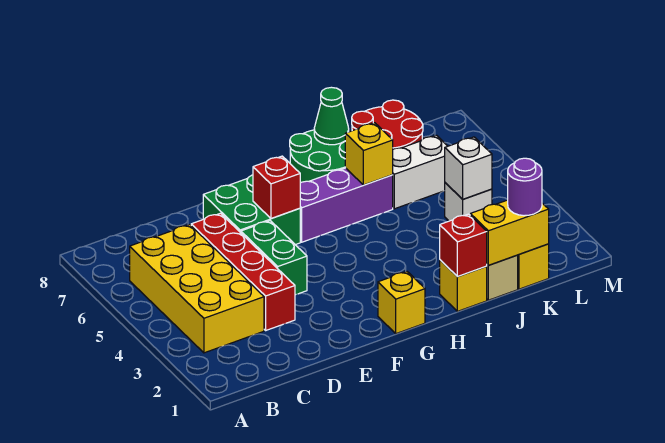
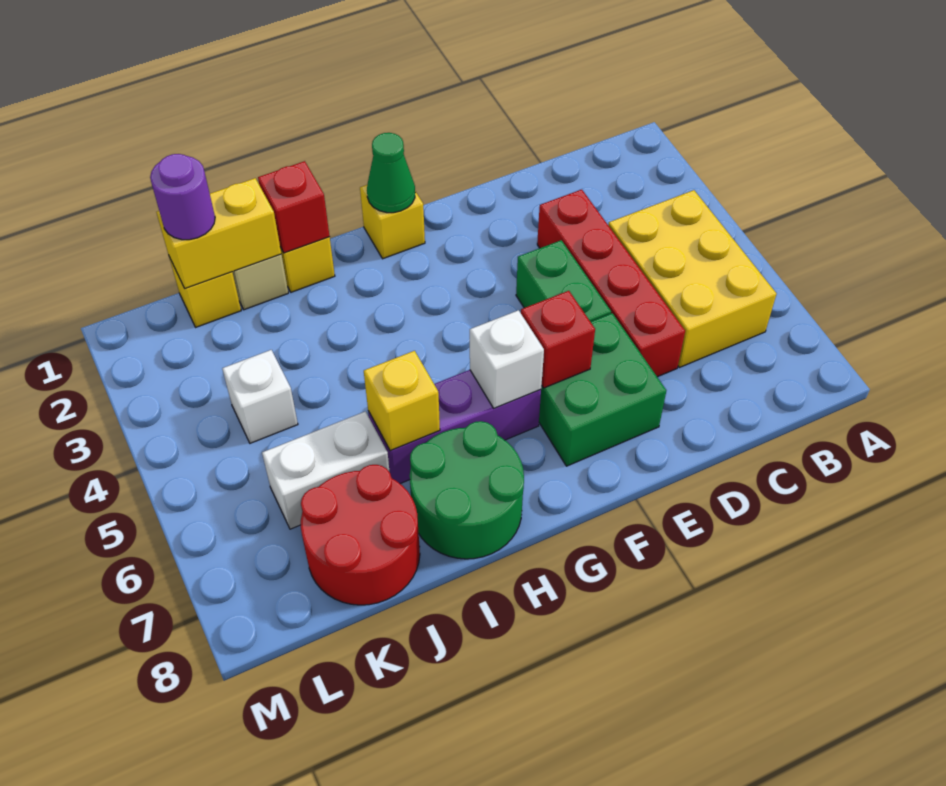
yellow 2x4 brick [130,225,264,353] -> yellow 2x3 brick [608,190,776,367]
green 1x1 cone [314,87,349,145] -> green 1x1 cone moved to [367,133,415,213]
white 1x1 brick [445,137,492,199] -> white 1x1 brick moved to [470,310,544,408]

